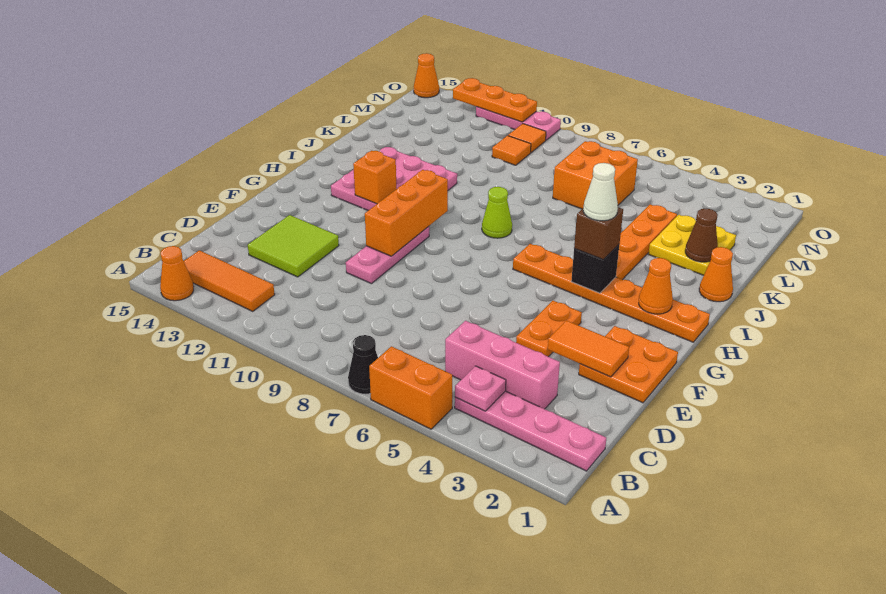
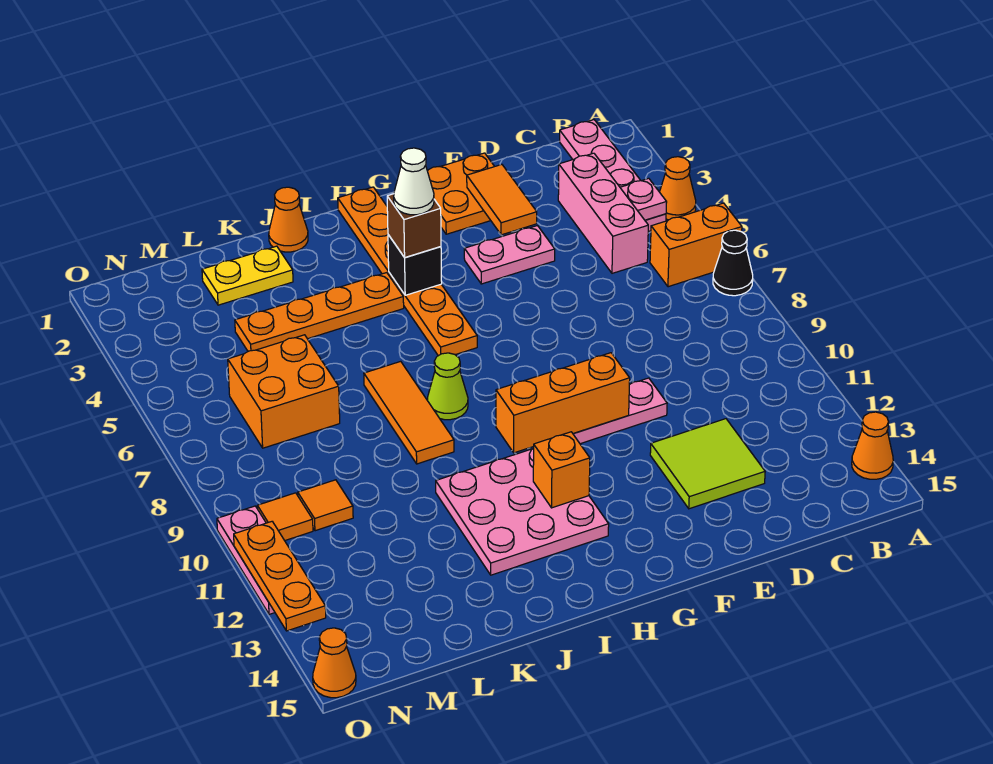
orange 1x2 brick [369,346,452,429] -> orange 1x2 brick turned to [650,203,742,287]
orange 1x3 tile [184,250,275,311] -> orange 1x3 tile moved to [364,361,454,464]
orange 1x2 plate [516,301,582,357] -> pink 1x2 plate [464,226,555,284]
orange 1x1 cone [639,258,673,314] -> orange 1x1 cone moved to [660,157,696,220]
yellow 2x2 plate [649,215,736,275] -> yellow 1x2 plate [202,246,293,305]
brown 1x1 cone [685,209,718,262] -> none

